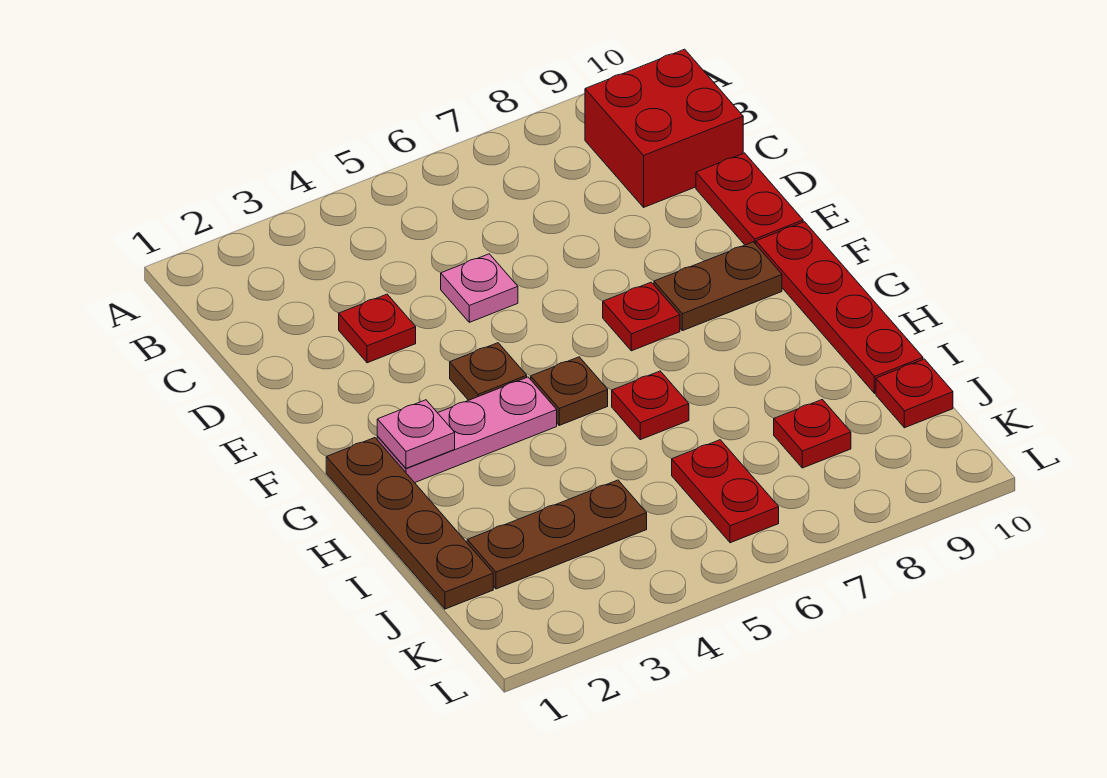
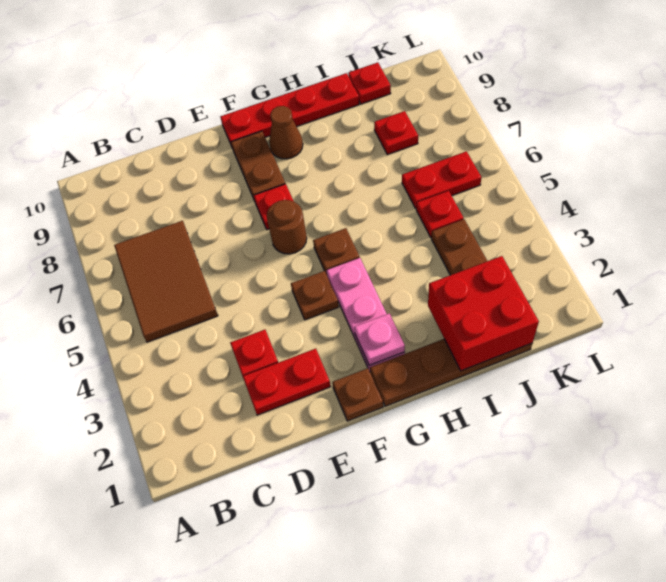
none -> brown 2x3 tile [114,221,218,342]
red 2x2 brick [585,49,743,207] -> red 2x2 brick moved to [428,256,539,371]
pink 1x1 plate [441,254,518,322] -> none
red 1x2 plate [696,153,803,245] -> red 1x2 plate moved to [243,349,331,415]
none -> brown 1x1 plate [332,368,383,421]
none -> brown 1x1 round brick [267,200,307,254]
none -> brown 1x1 cone [269,106,303,159]
red 1x1 plate [612,371,689,440] -> red 1x1 plate moved to [416,191,464,237]

